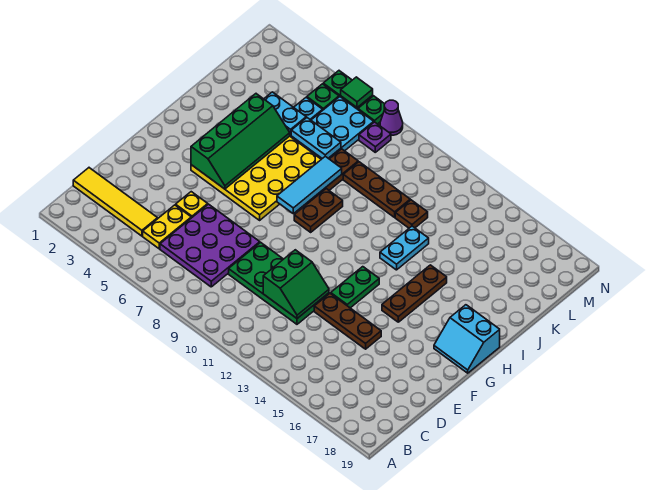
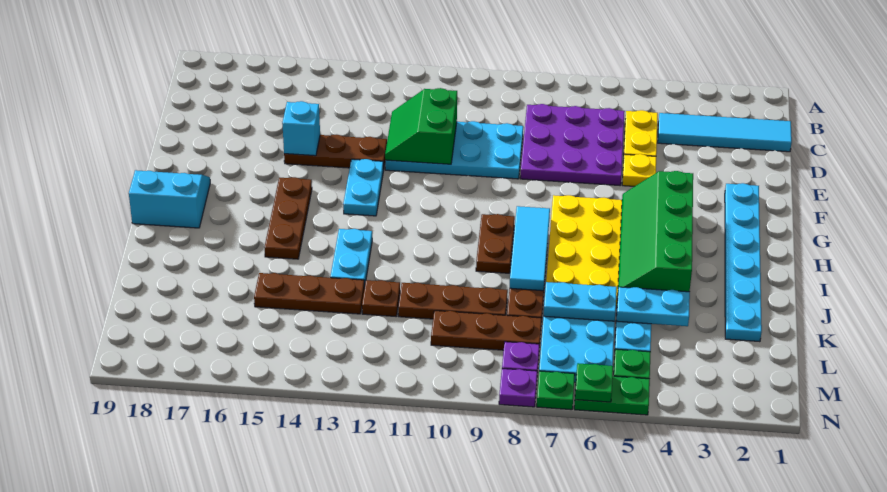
yellow 1x4 tile [73,168,158,236] -> cyan 1x4 tile [658,113,792,152]
green 2x4 plate [229,242,329,324] -> cyan 2x4 plate [385,121,523,179]
none -> cyan 1x1 brick [282,101,320,156]
none -> cyan 1x6 plate [725,183,762,342]
green 1x2 plate [331,267,379,308] -> cyan 1x2 plate [343,159,384,216]
none -> brown 1x3 plate [254,273,364,314]
none -> brown 1x3 plate [431,311,542,350]
green 1x1 tile [341,77,373,108] -> green 1x1 plate [575,363,613,402]
purple 1x1 cone [380,100,403,135] -> purple 1x1 plate [499,369,537,407]

